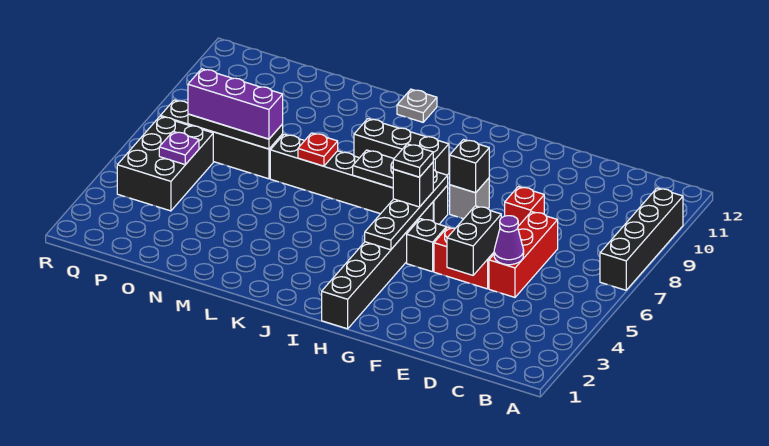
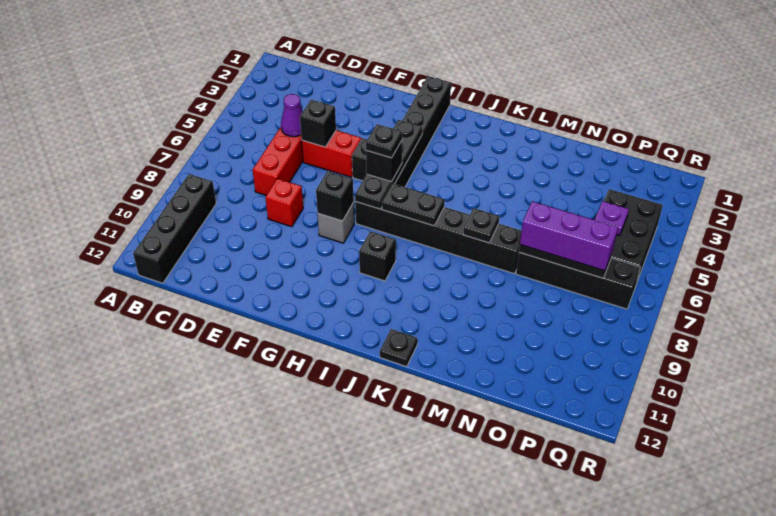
black 1x4 brick [600,188,683,290] -> black 1x4 brick moved to [133,174,216,283]
black 1x2 brick [447,206,501,275] -> black 1x1 brick [300,100,336,147]
black 1x3 brick [354,119,449,175] -> black 1x1 brick [359,231,396,281]
grey 1x1 plate [397,89,437,122] -> black 1x1 plate [380,329,418,367]
red 1x1 plate [298,133,338,166] -> black 1x1 plate [463,208,499,243]

